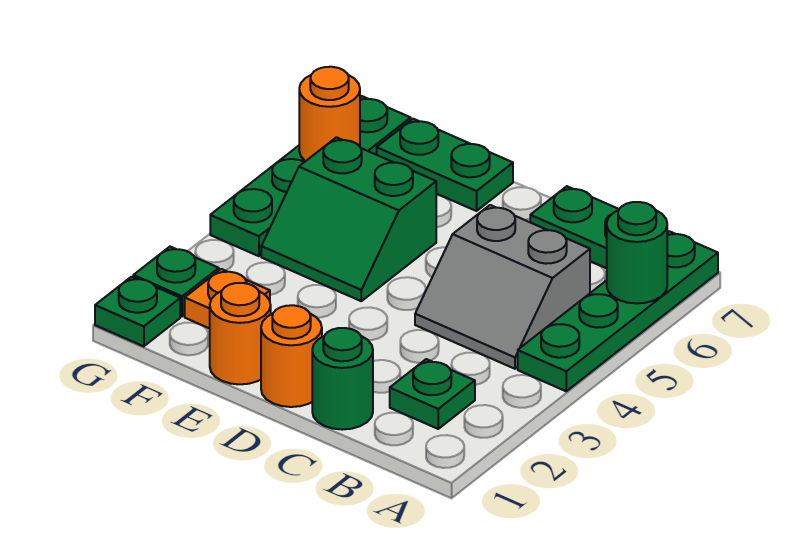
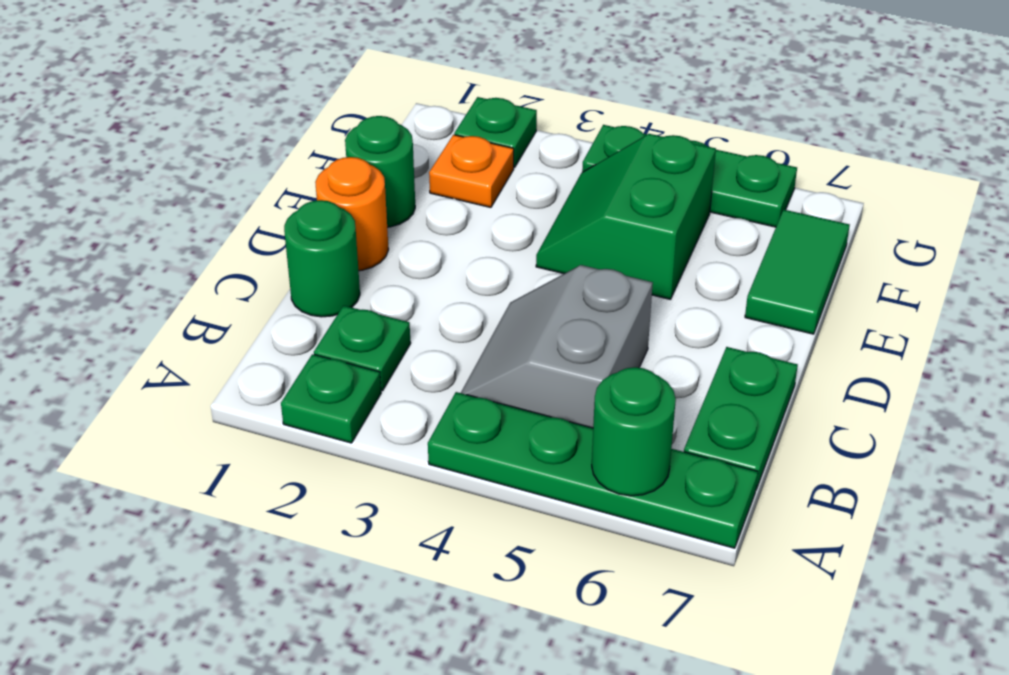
orange 1x1 round brick [210,283,271,384] -> green 1x1 round brick [345,116,415,227]
green 1x2 plate [377,119,513,211] -> green 1x2 tile [745,210,850,334]
green 1x1 plate [95,277,180,346] -> green 1x1 plate moved to [281,354,381,443]
green 1x4 plate [210,96,411,256] -> green 1x3 plate [582,125,797,227]
orange 1x1 round brick [299,67,360,161] -> none

